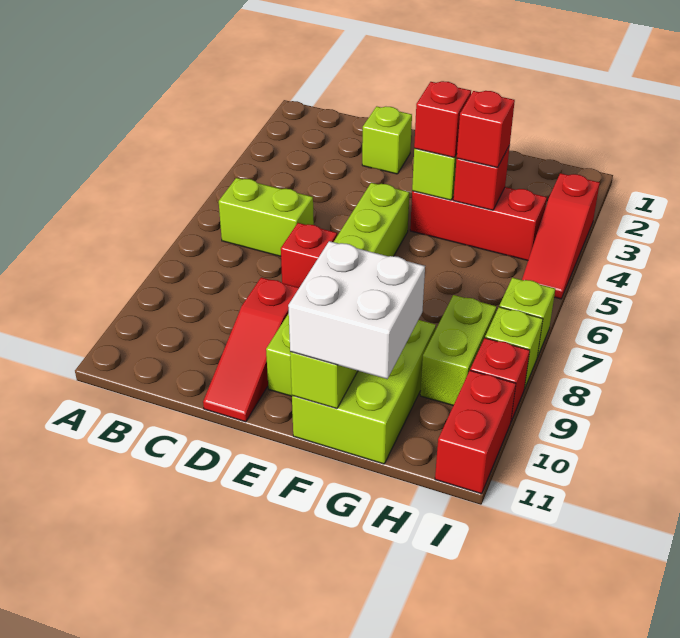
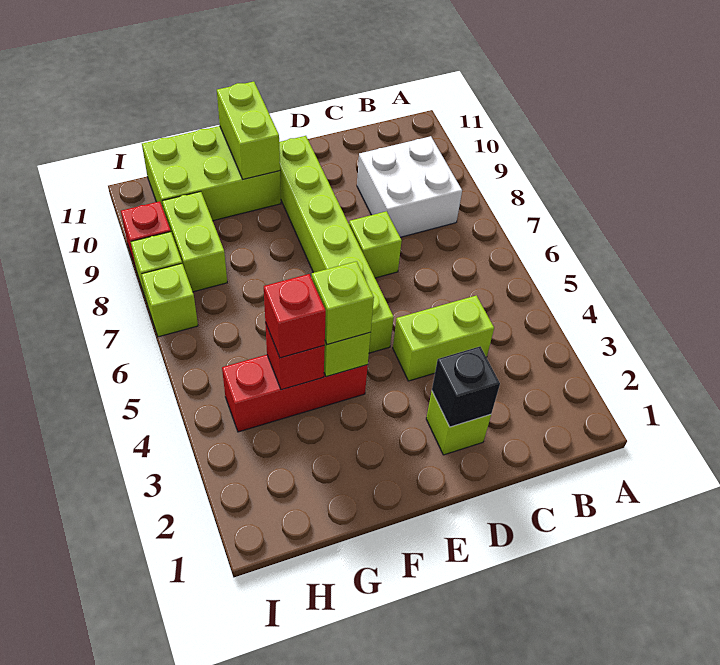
lime 1x2 brick [219,178,314,256] -> lime 1x2 brick moved to [393,296,494,381]
none -> black 1x1 brick [432,347,500,427]
red 1x1 brick [281,223,337,287] -> lime 1x1 brick [349,211,402,278]
red 1x3 slope [203,277,299,422] -> none
red 1x1 brick [414,81,471,158] -> lime 1x1 brick [312,261,374,345]
lime 2x3 brick [292,320,436,464] -> lime 2x3 brick turned to [142,126,281,221]
white 2x2 brick [288,241,425,379] -> white 2x2 brick moved to [357,136,462,237]
red 1x3 slope [522,173,600,299] -> none
red 1x2 brick [435,370,516,494] -> none

